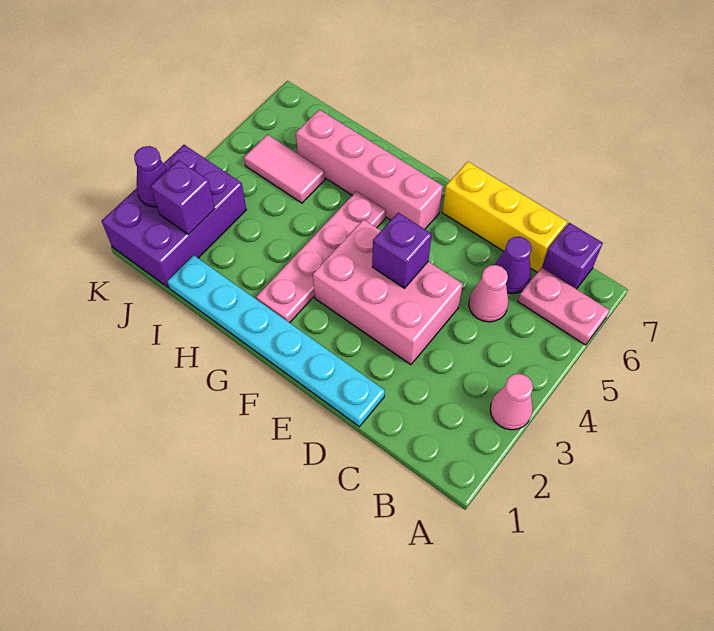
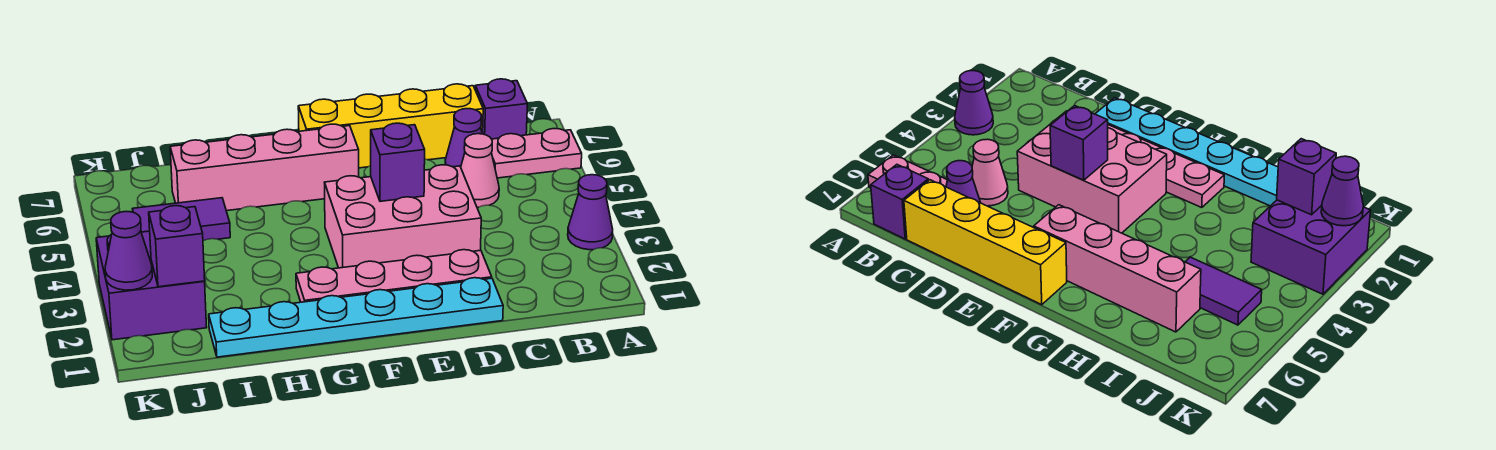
pink 1x1 cone [490,374,533,430] -> purple 1x1 cone [568,175,613,250]
yellow 1x3 brick [442,162,567,272] -> yellow 1x4 brick [298,84,483,168]
pink 1x4 plate [256,191,386,323] -> pink 1x4 plate turned to [296,250,492,302]
pink 1x2 tile [244,135,325,203] -> purple 1x2 tile [133,198,230,241]
purple 2x3 brick [102,145,246,288] -> purple 2x2 brick [96,231,207,340]

